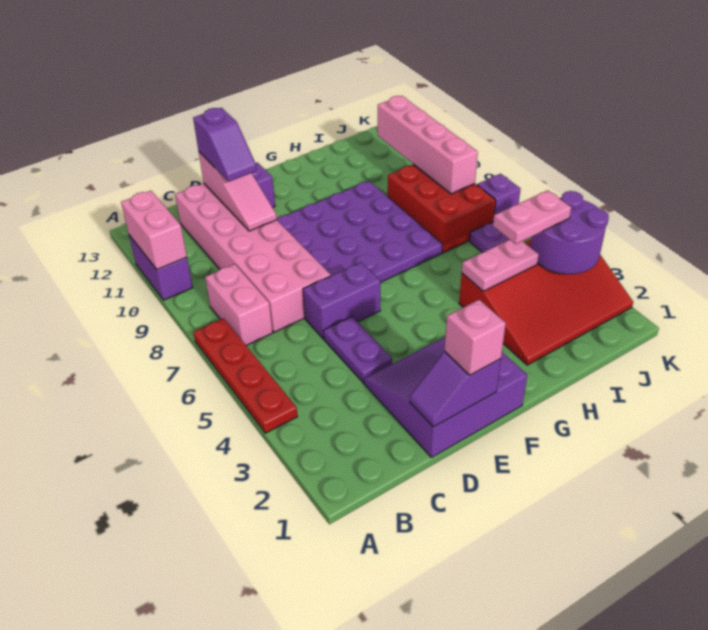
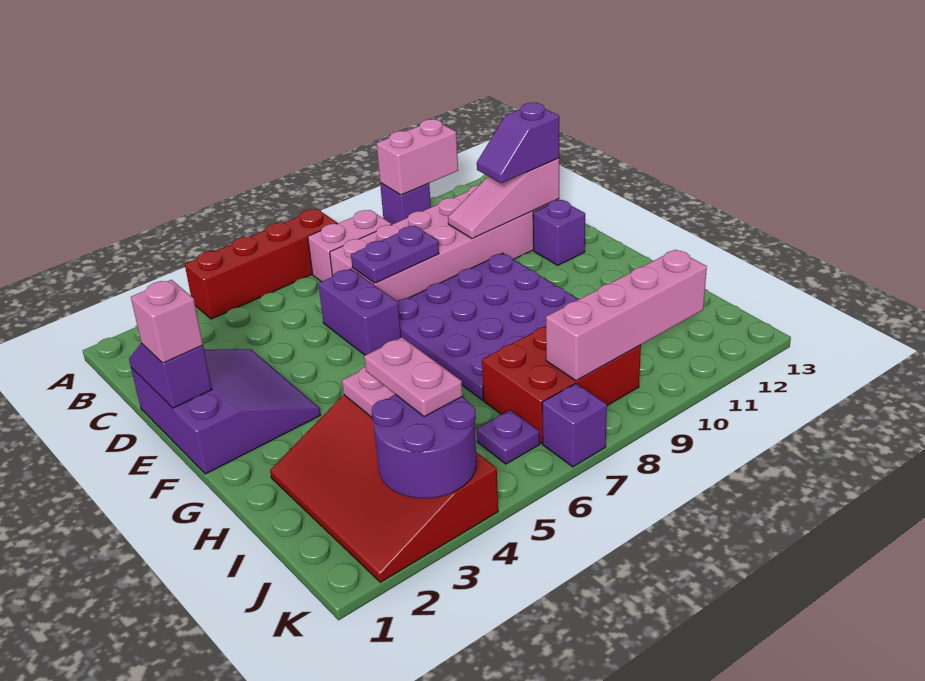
red 1x4 plate [193,318,297,433] -> red 1x4 brick [185,209,338,319]
purple 1x2 brick [129,235,193,300] -> purple 1x1 brick [380,183,431,225]
purple 1x2 plate [323,317,392,383] -> purple 1x2 plate moved to [351,226,439,283]

